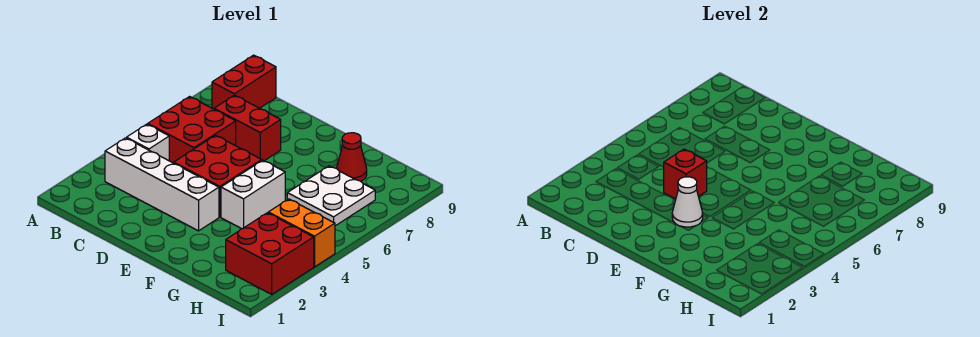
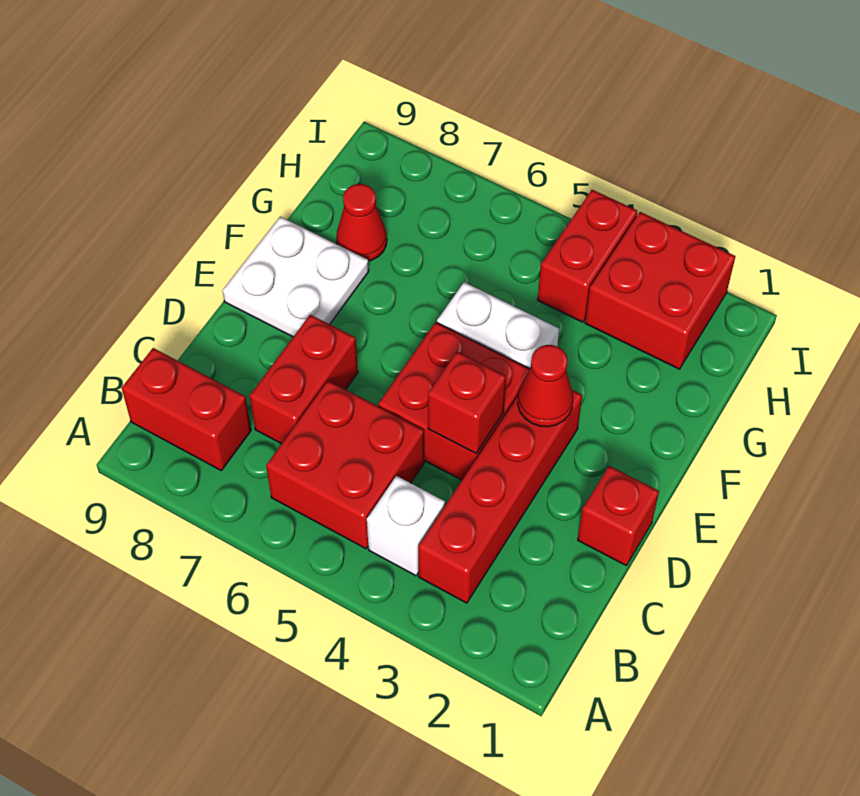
white 1x4 brick [105,138,219,231] -> red 1x4 brick [418,390,582,603]
none -> red 1x1 brick [578,466,659,566]
white 1x1 cone [672,177,703,227] -> red 1x1 cone [518,345,573,427]
white 2x2 plate [287,166,375,226] -> white 2x2 plate moved to [223,217,369,337]
orange 1x2 brick [268,199,335,267] -> red 1x2 brick [538,190,637,322]

